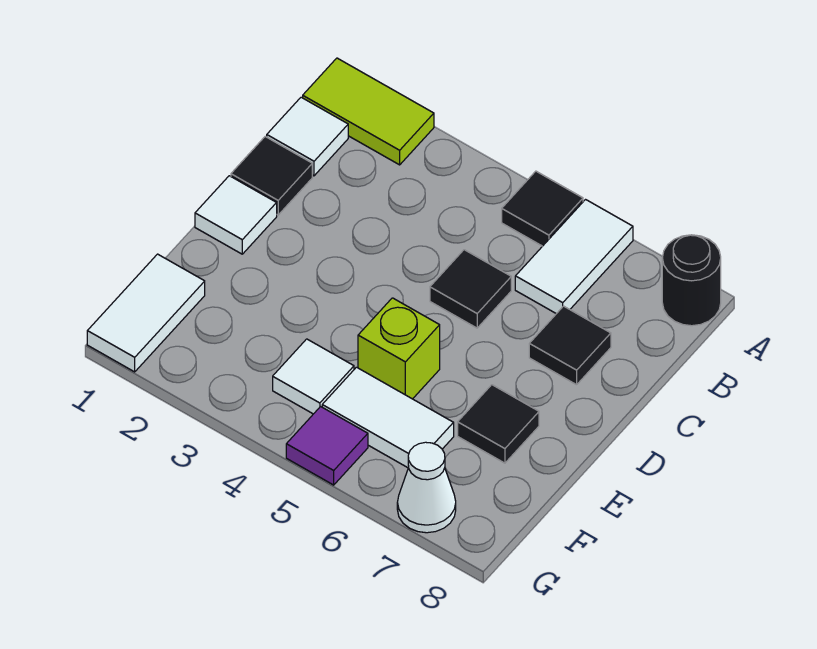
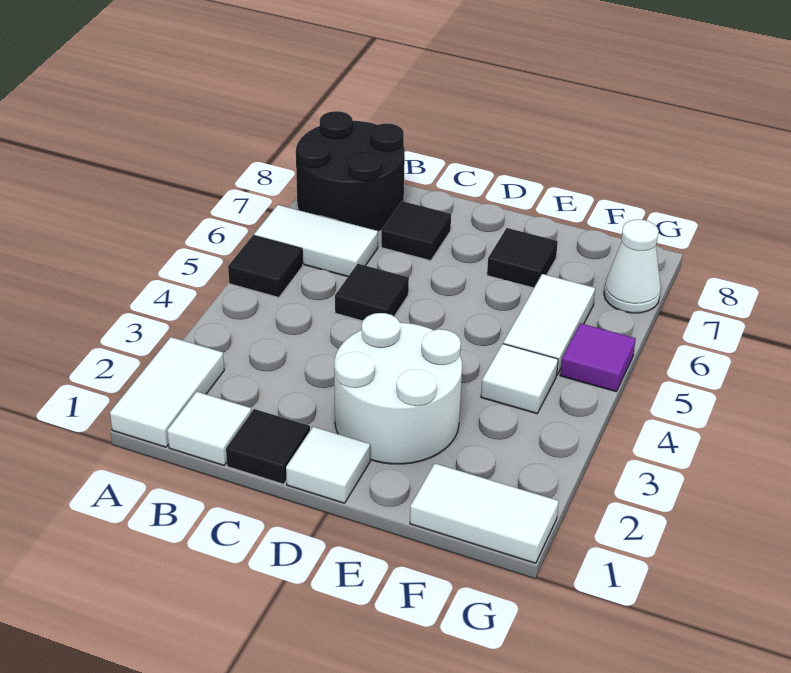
lime 1x2 tile [303,58,434,165] -> white 1x2 tile [110,337,224,447]
black 1x1 round brick [662,235,721,326] -> black 2x2 round brick [296,111,405,232]
none -> white 2x2 round brick [334,313,462,464]
lime 1x1 brick [358,298,440,399] -> none

